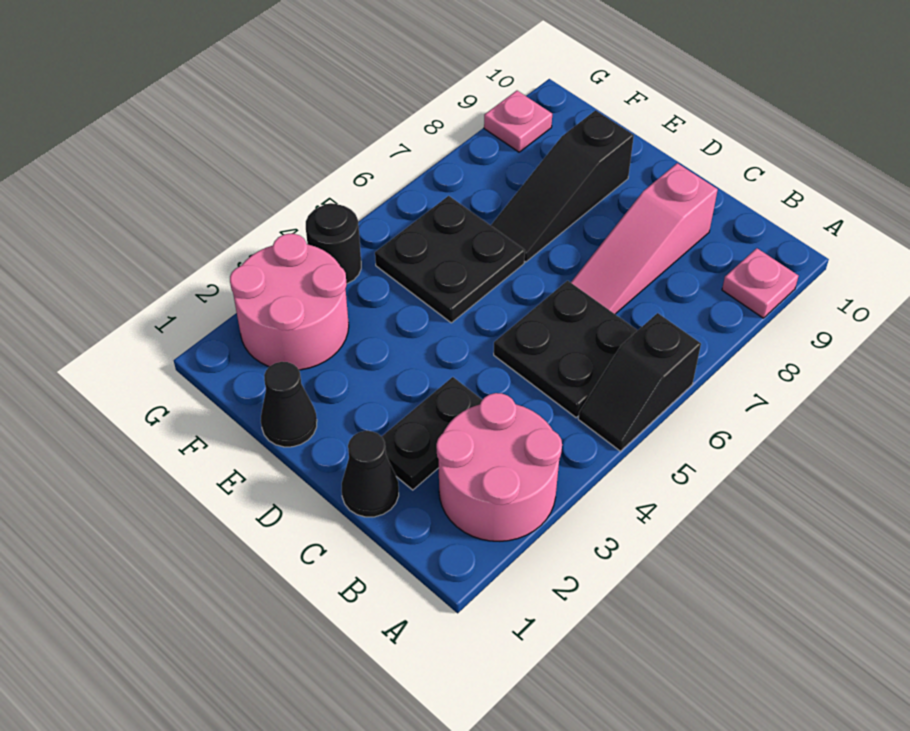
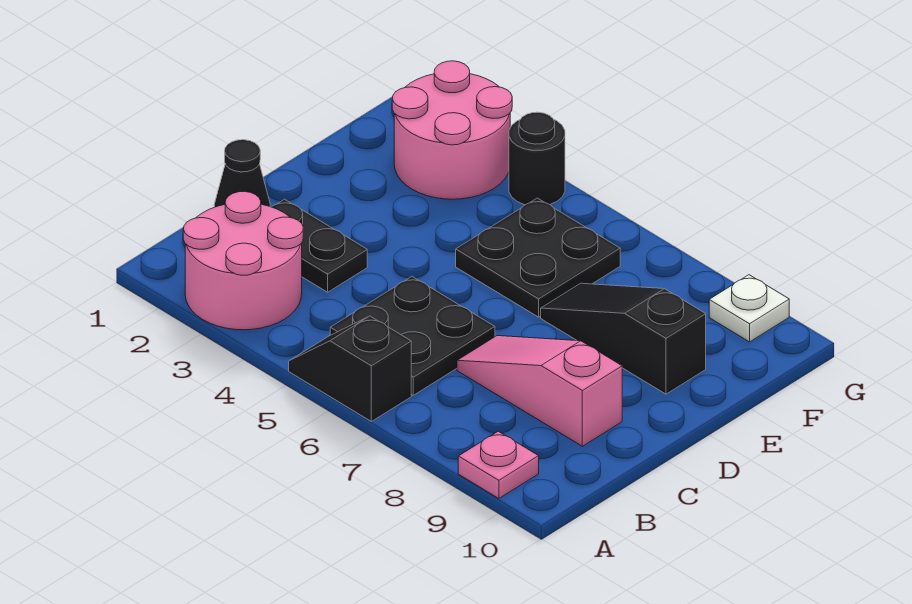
black 1x1 cone [261,362,317,447] -> none
pink 1x1 plate [484,91,552,152] -> white 1x1 plate [709,275,789,342]

